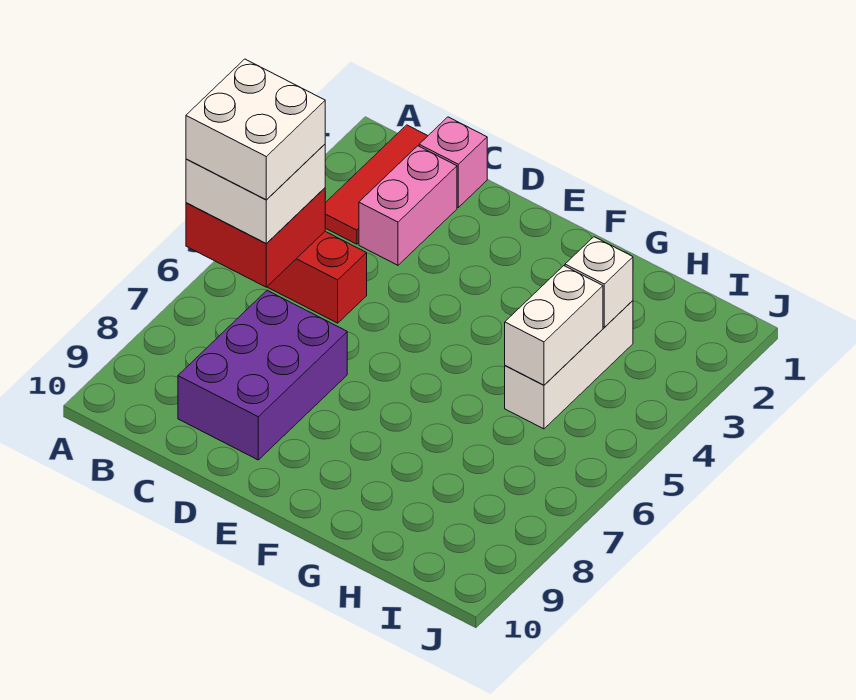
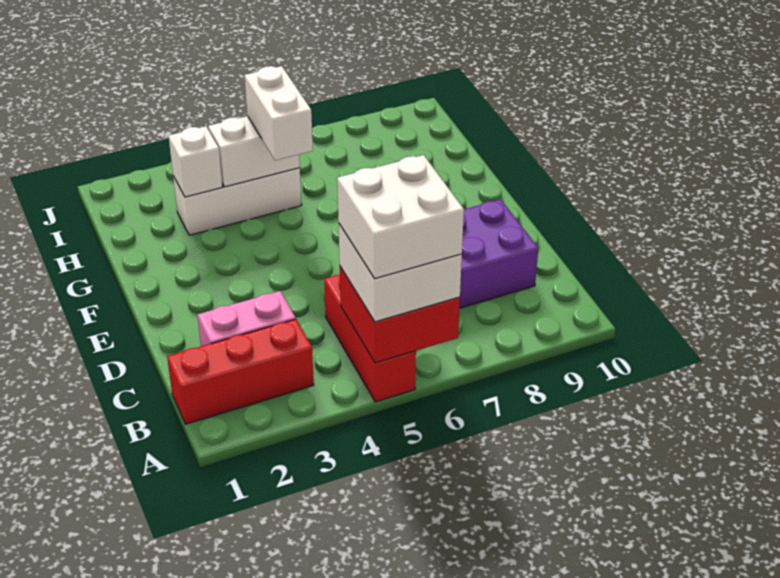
red 1x3 tile [325,125,428,244] -> red 1x3 brick [167,319,314,424]
pink 1x1 brick [419,117,487,207] -> none
none -> white 1x2 brick [244,66,313,160]

